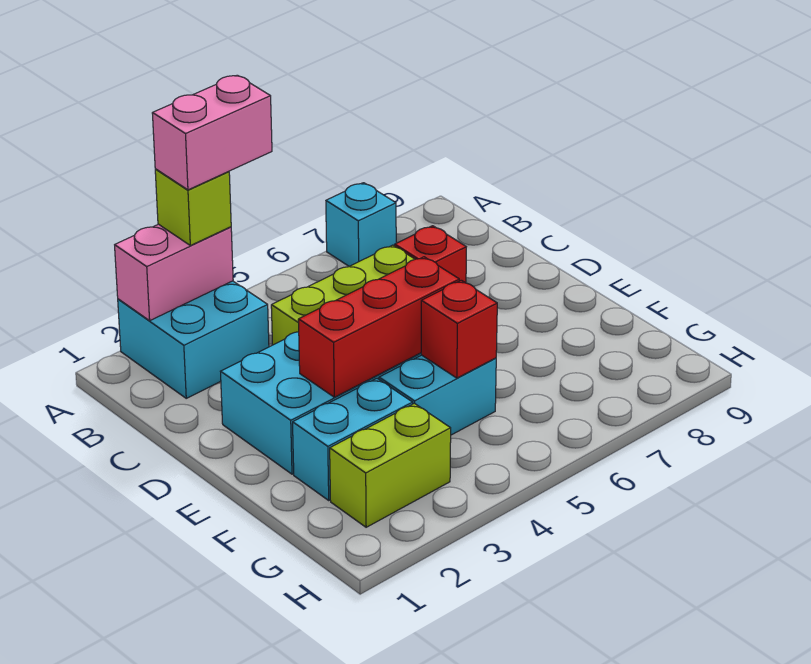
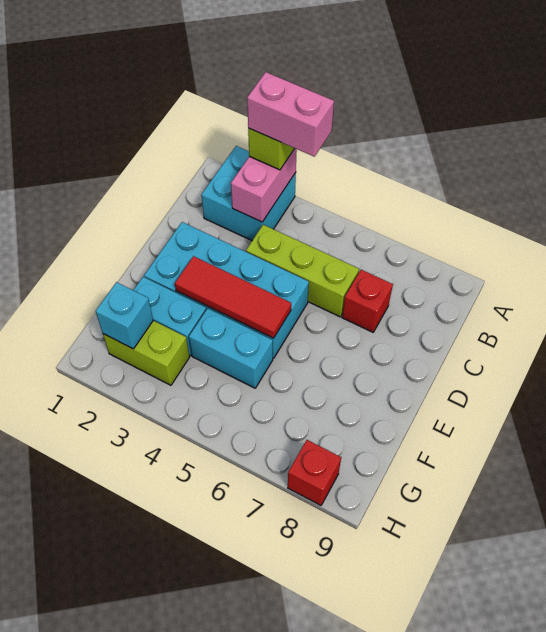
pink 1x2 brick [115,224,233,321] -> pink 1x2 brick turned to [231,149,297,222]
cyan 1x1 brick [326,183,396,266] -> cyan 1x1 brick moved to [96,282,153,349]
red 1x3 brick [298,257,459,397] -> red 1x3 tile [175,256,291,338]
red 1x1 brick [421,280,497,378] -> red 1x1 brick moved to [288,440,341,505]

